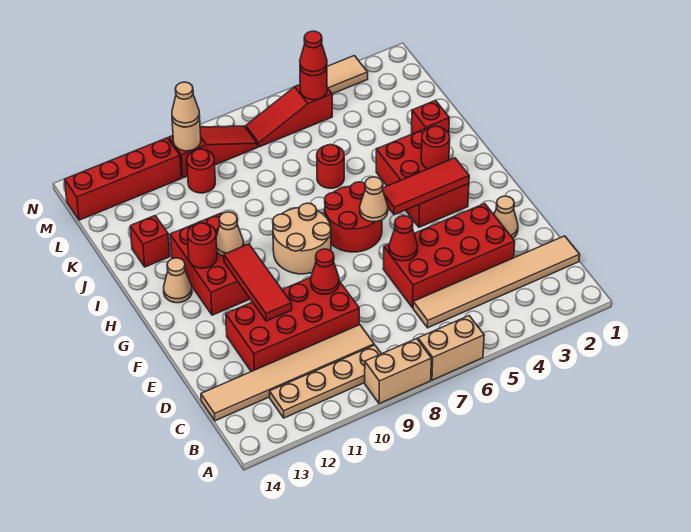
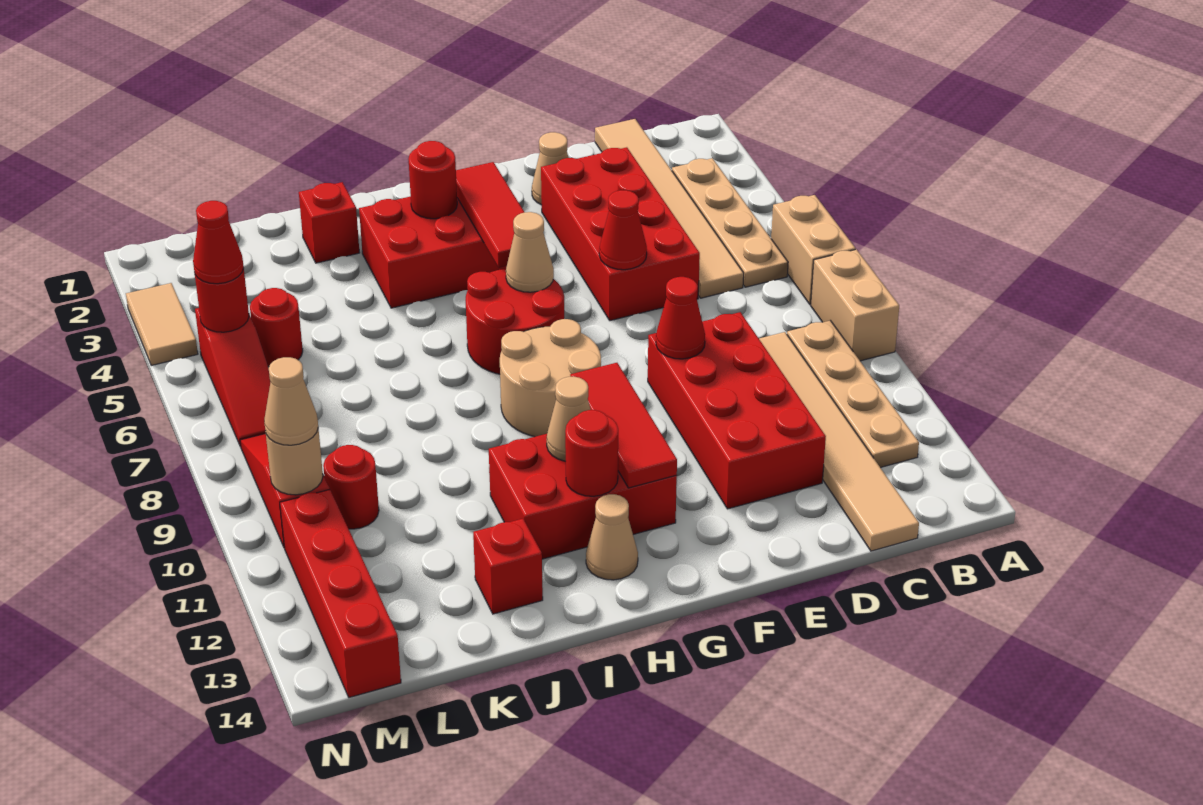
none -> tan 1x4 plate [672,158,788,287]
red 1x3 tile [224,244,292,321] -> red 1x3 tile turned to [570,363,677,488]
red 1x1 round brick [317,144,344,188] -> red 1x1 round brick moved to [250,288,303,366]

